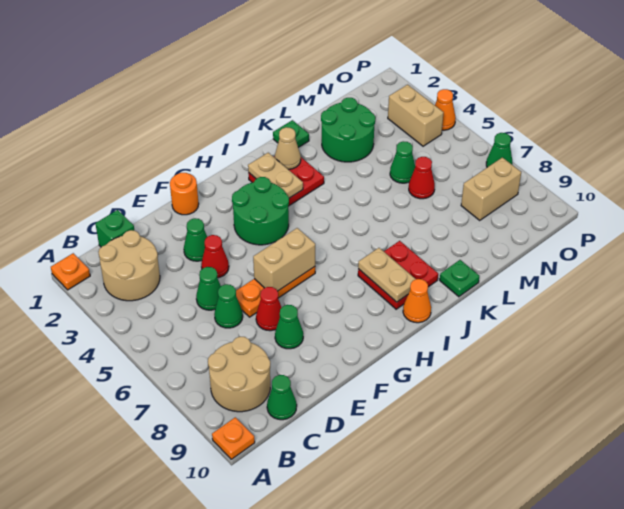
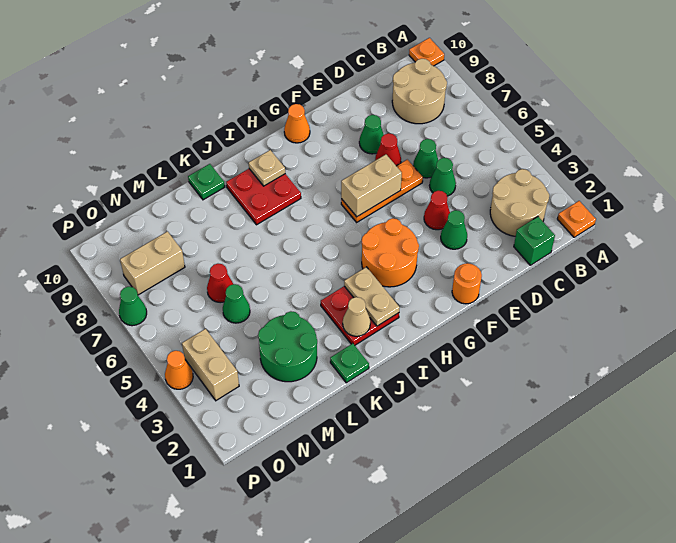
green 1x1 cone [267,375,297,420] -> none
green 2x2 round brick [232,177,289,245] -> orange 2x2 round brick [362,218,419,287]
tan 1x2 plate [358,248,416,302] -> tan 1x1 plate [249,150,285,186]
orange 1x1 cone [403,279,431,323] -> orange 1x1 cone moved to [284,104,310,143]

